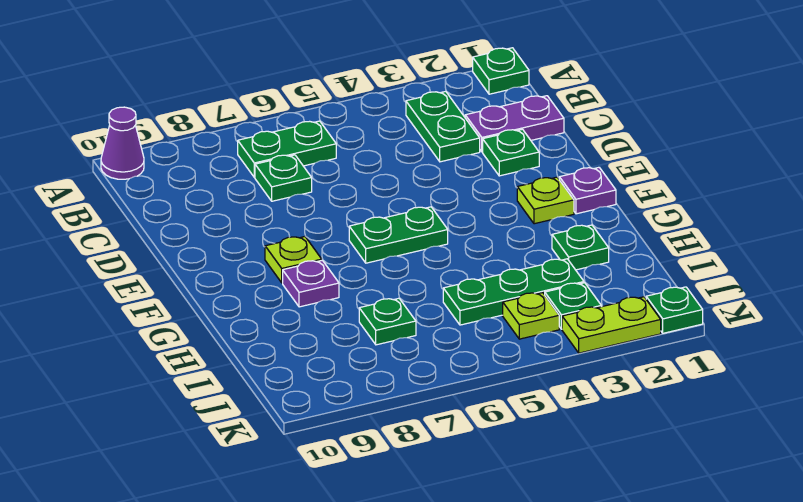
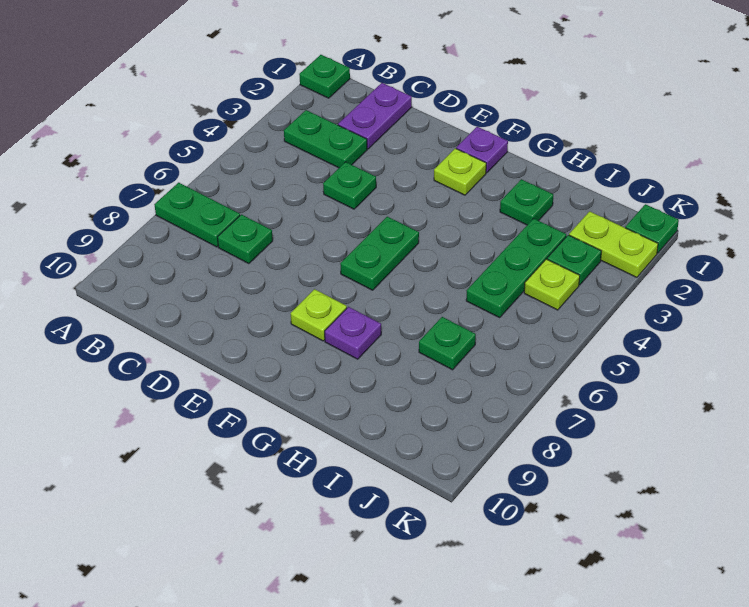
purple 1x1 cone [101,107,144,179] -> none
green 1x2 plate [238,121,336,177] -> green 1x2 plate turned to [154,183,240,247]
green 1x1 plate [483,129,539,176] -> green 1x1 plate moved to [323,162,376,209]
lime 1x2 plate [562,297,661,353] -> lime 1x2 plate turned to [569,211,658,277]

